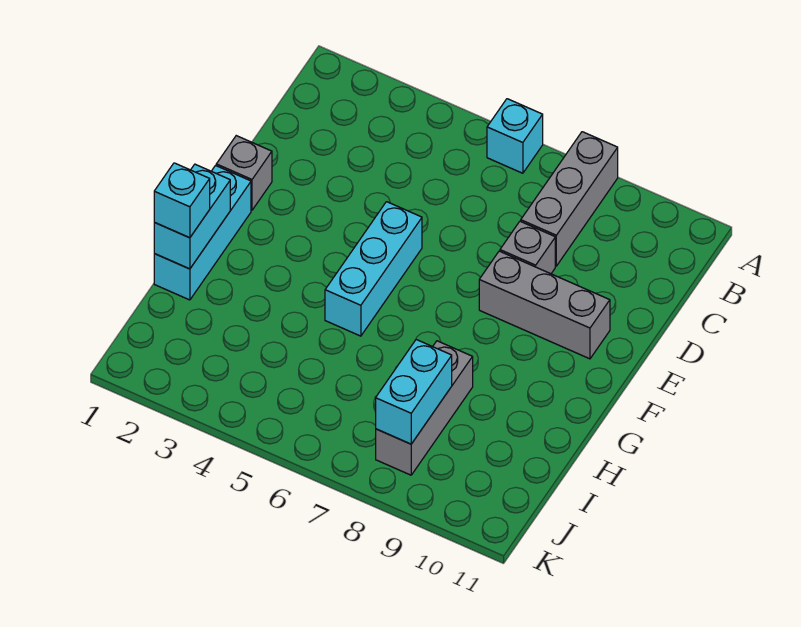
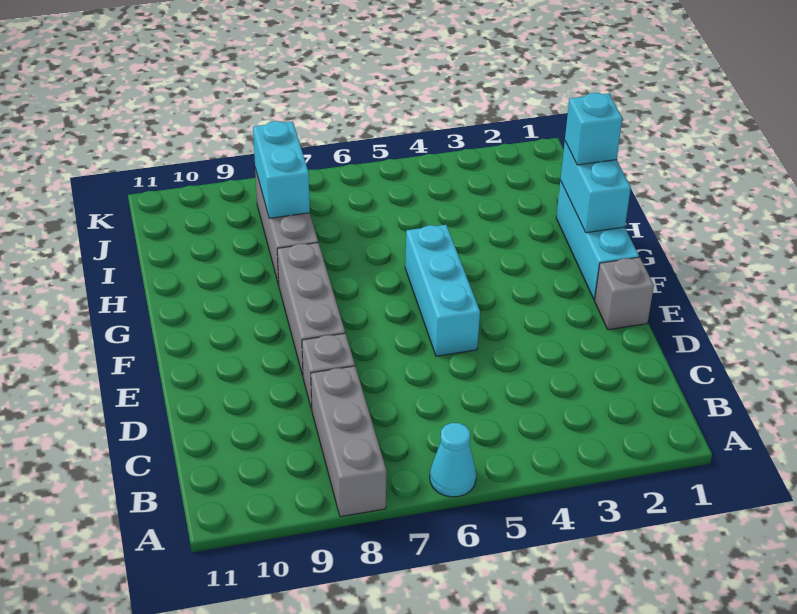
cyan 1x1 brick [487,99,543,173] -> cyan 1x1 cone [430,423,476,497]
grey 1x3 brick [479,251,610,359] -> grey 1x3 brick turned to [277,243,345,376]

